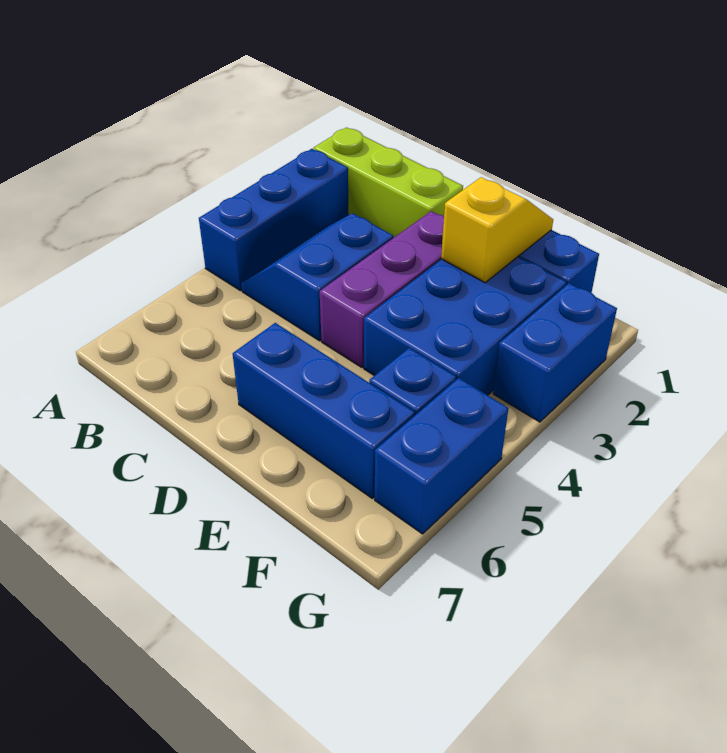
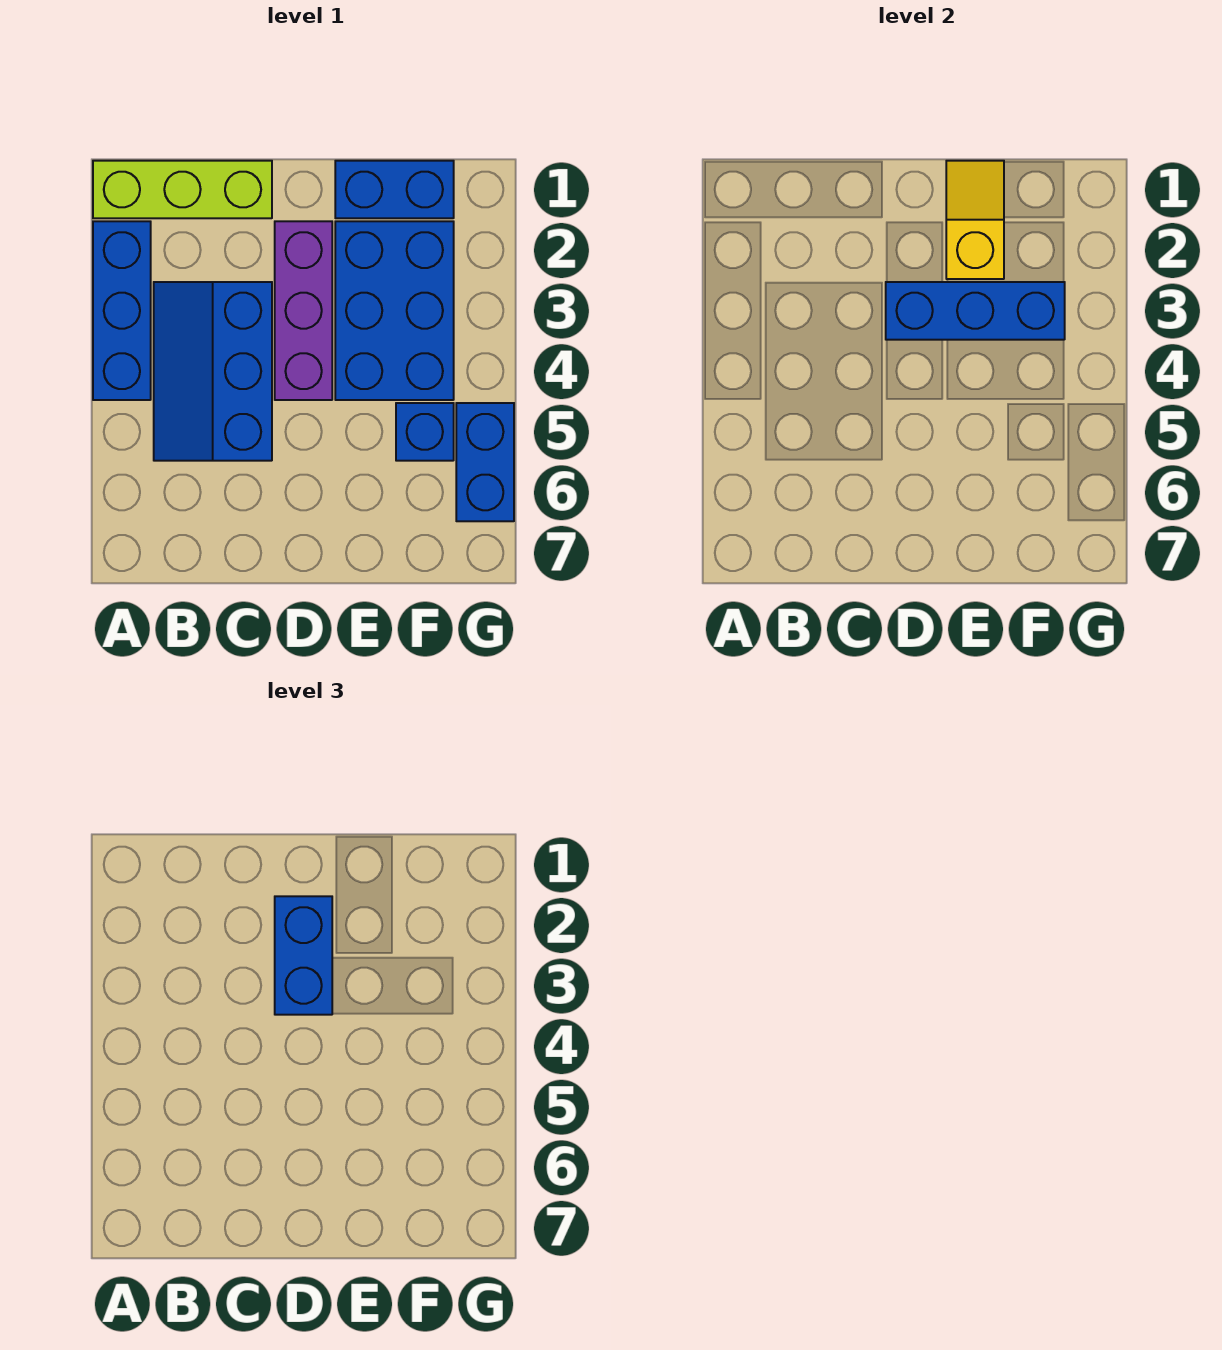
blue 2x2 slope [241,213,393,341] -> blue 2x3 slope [154,282,272,461]
blue 1x3 brick [233,323,415,498] -> blue 1x3 brick moved to [886,282,1065,340]
blue 1x2 brick [493,283,617,422] -> blue 1x2 brick moved to [275,896,332,1015]

